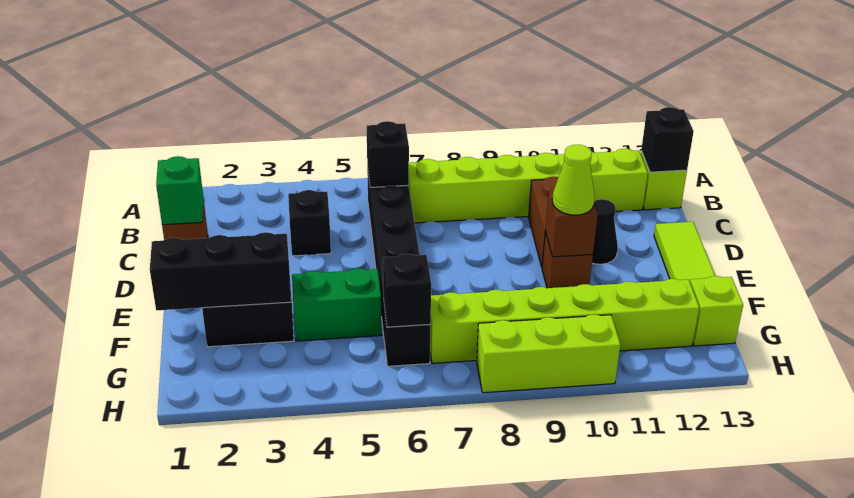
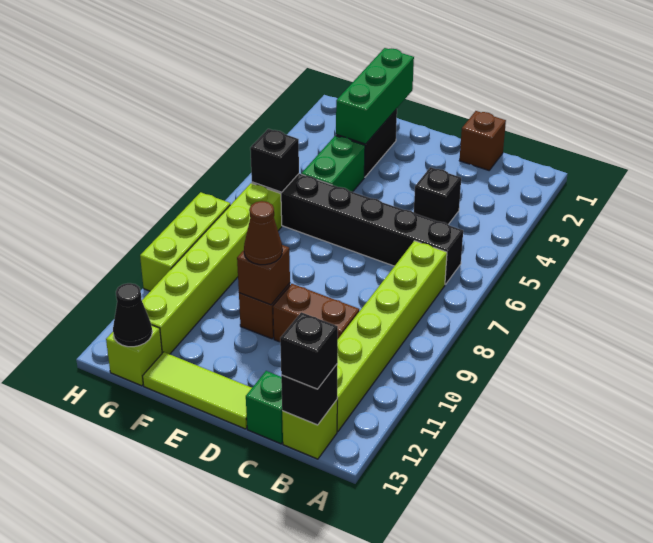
black 1x1 brick [367,121,409,187] -> black 1x1 brick moved to [280,312,338,389]
green 1x1 brick [156,156,203,225] -> green 1x1 brick moved to [246,371,283,444]
black 1x1 cone [592,199,618,264] -> black 1x1 cone moved to [113,283,152,347]
lime 1x1 cone [552,145,595,215] -> brown 1x1 cone [244,201,282,265]
black 1x3 brick [150,232,291,310] -> green 1x3 brick [336,48,414,144]

